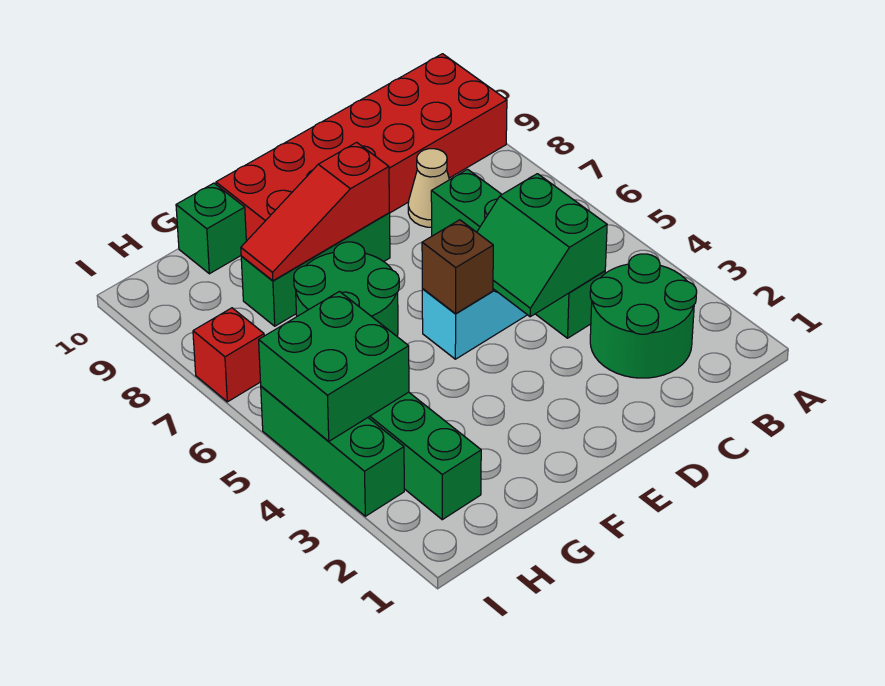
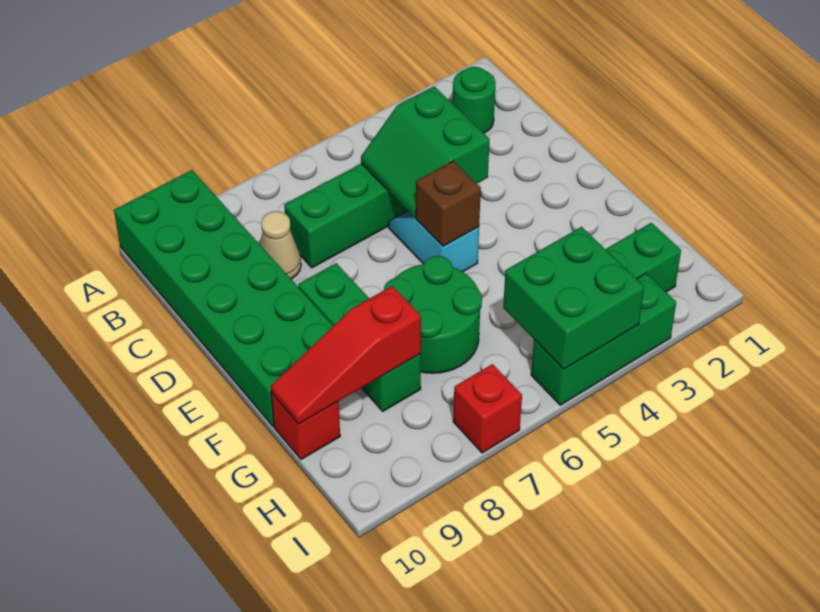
red 2x6 brick [216,54,507,241] -> green 2x6 brick [114,170,333,426]
green 2x2 round brick [590,254,697,378] -> green 1x1 round brick [453,67,496,133]
green 2x2 slope [477,174,607,317] -> green 2x2 slope turned to [361,87,490,217]
red 1x3 slope [241,142,389,281] -> red 1x3 slope turned to [271,286,421,424]
green 1x1 brick [176,183,246,274] -> red 1x1 brick [271,393,340,459]

